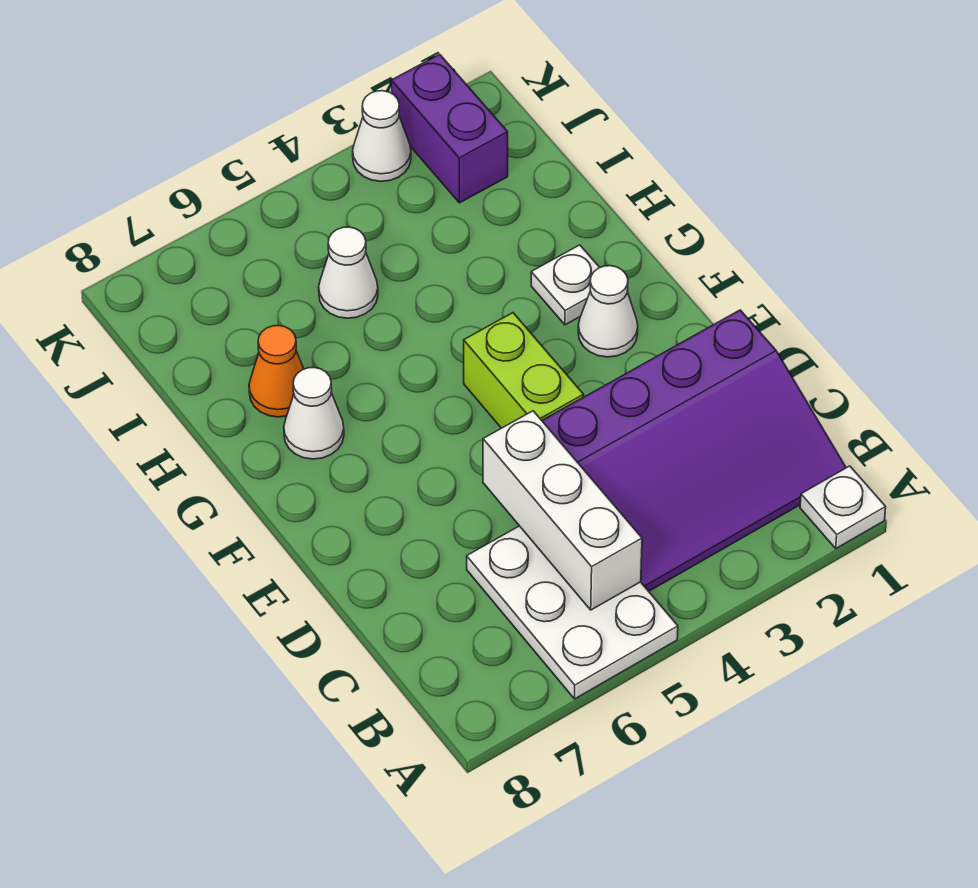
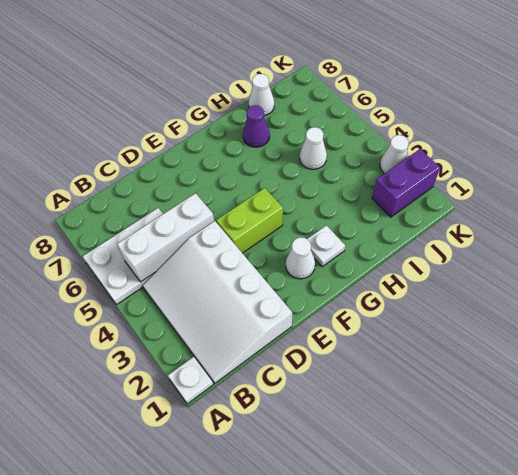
purple 3x4 slope [542,310,846,591] -> white 3x4 slope [143,221,292,383]
white 1x1 cone [284,367,344,459] -> white 1x1 cone moved to [249,74,274,115]
orange 1x1 cone [249,325,304,417] -> purple 1x1 cone [243,105,270,147]

